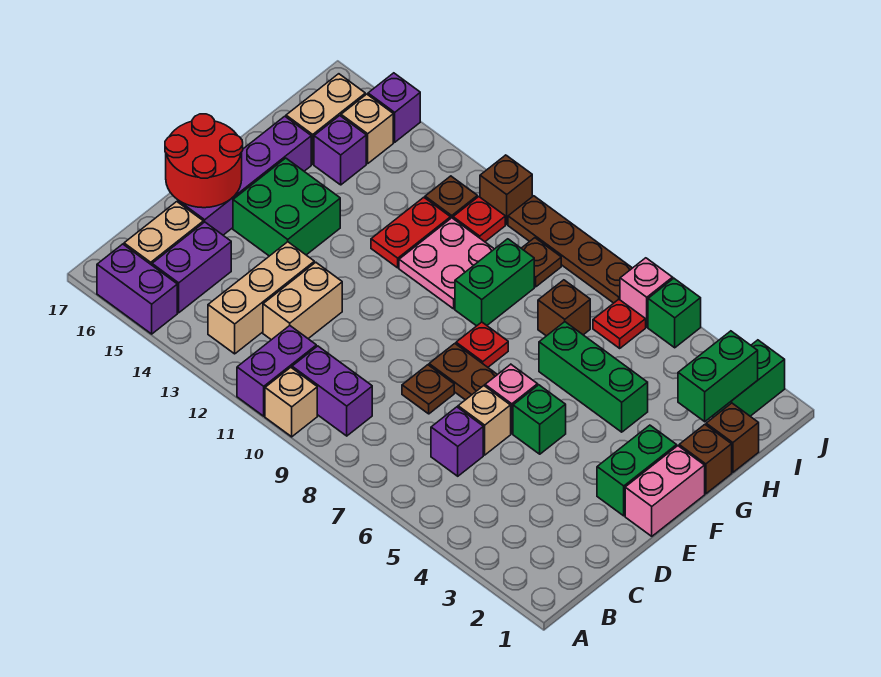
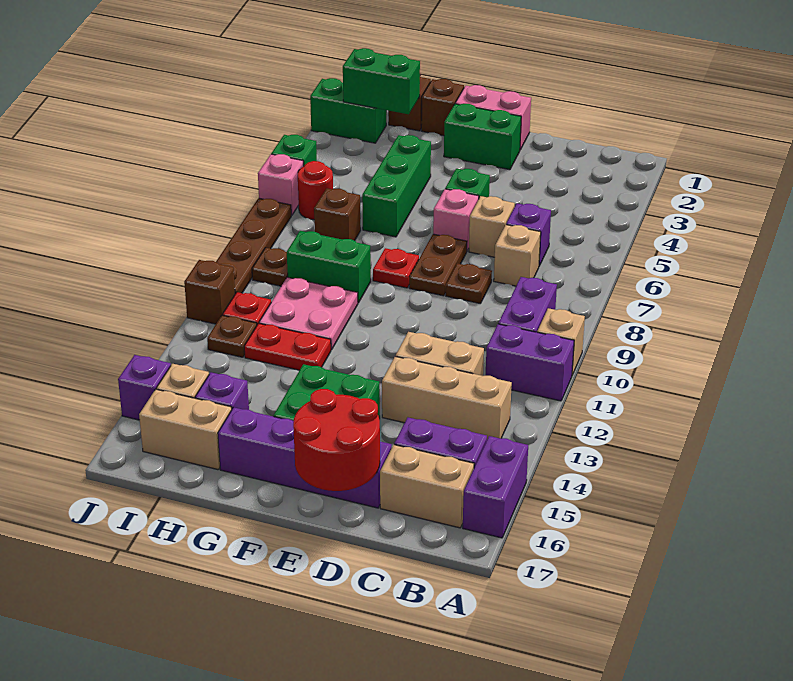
none -> tan 1x1 brick [494,225,541,286]
red 1x1 plate [593,299,646,348] -> red 1x1 round brick [298,161,333,220]

